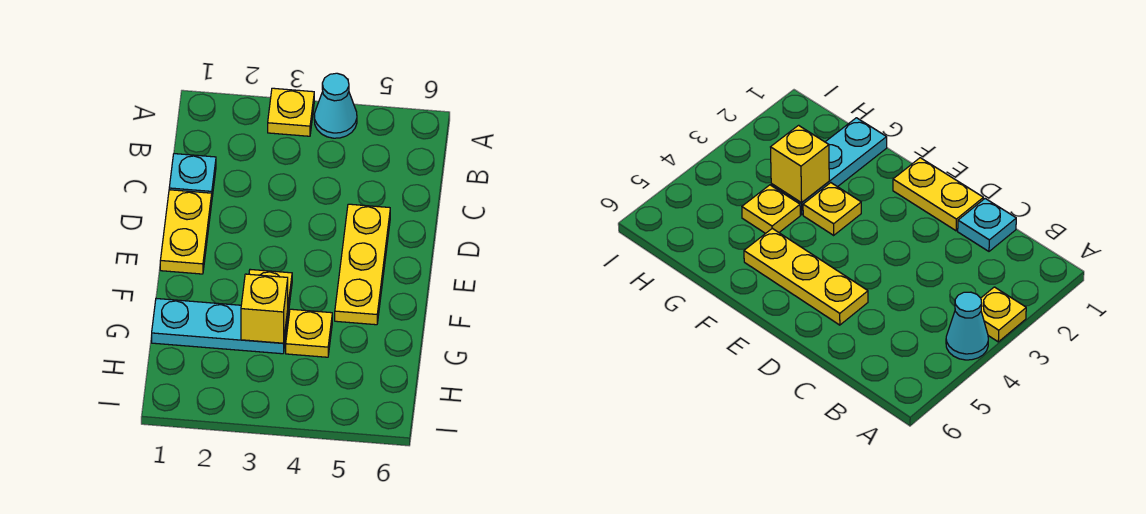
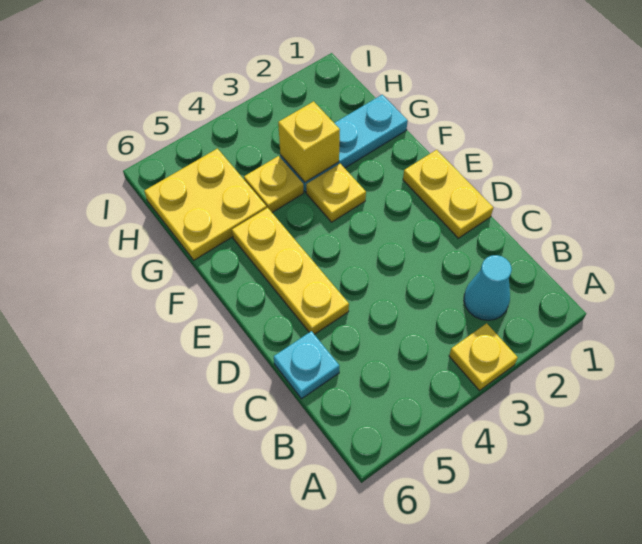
cyan 1x1 cone [314,73,357,138] -> cyan 1x1 cone moved to [464,255,512,320]
cyan 1x1 plate [169,154,216,197] -> cyan 1x1 plate moved to [274,331,339,399]
none -> yellow 2x2 plate [144,149,267,260]

